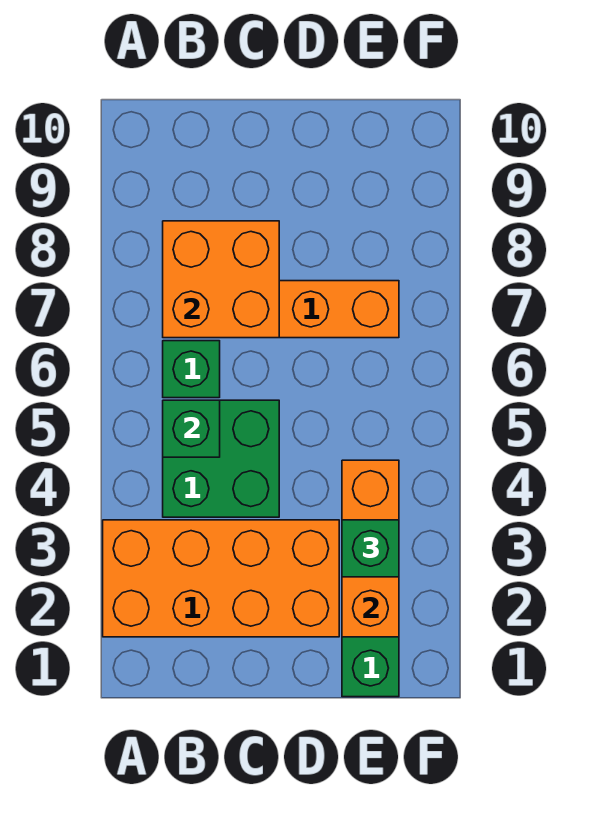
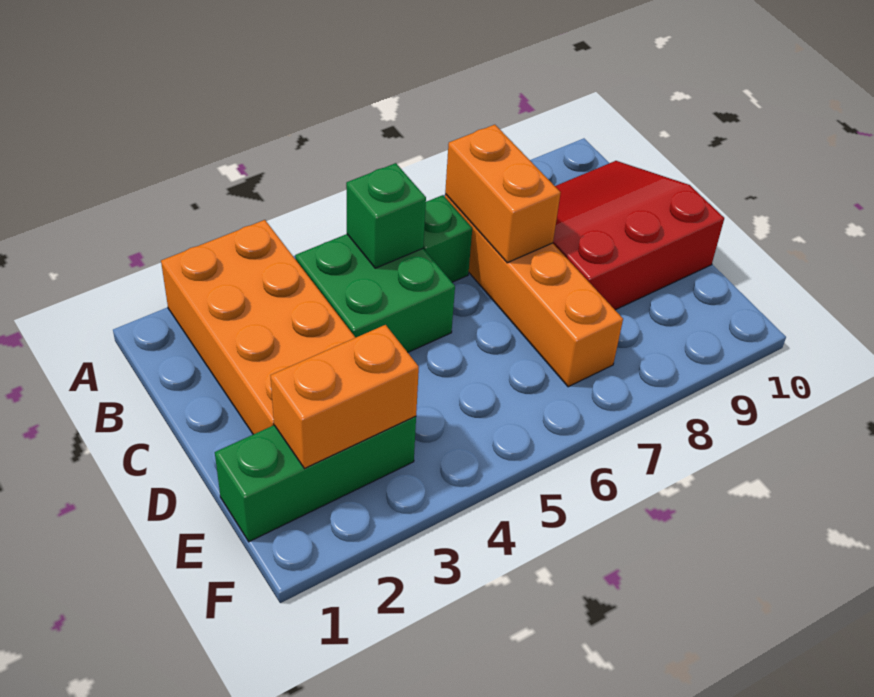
orange 2x2 brick [163,221,279,338] -> orange 1x2 brick [445,125,561,263]
none -> red 3x3 slope [553,161,724,310]
orange 1x3 brick [342,460,399,637] -> orange 1x2 brick [270,325,419,469]
green 1x1 brick [342,520,399,577] -> none

